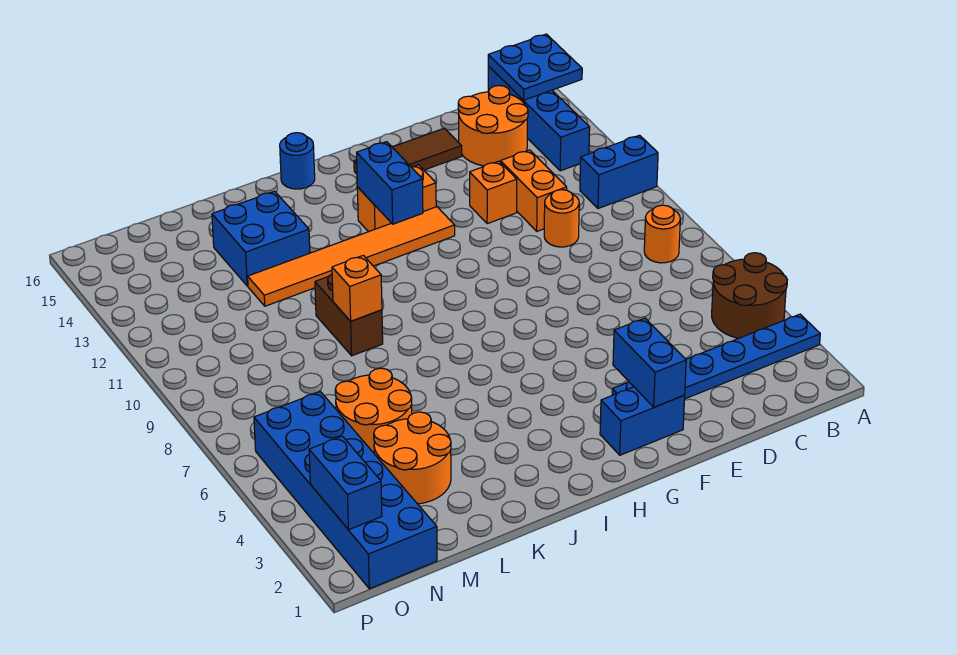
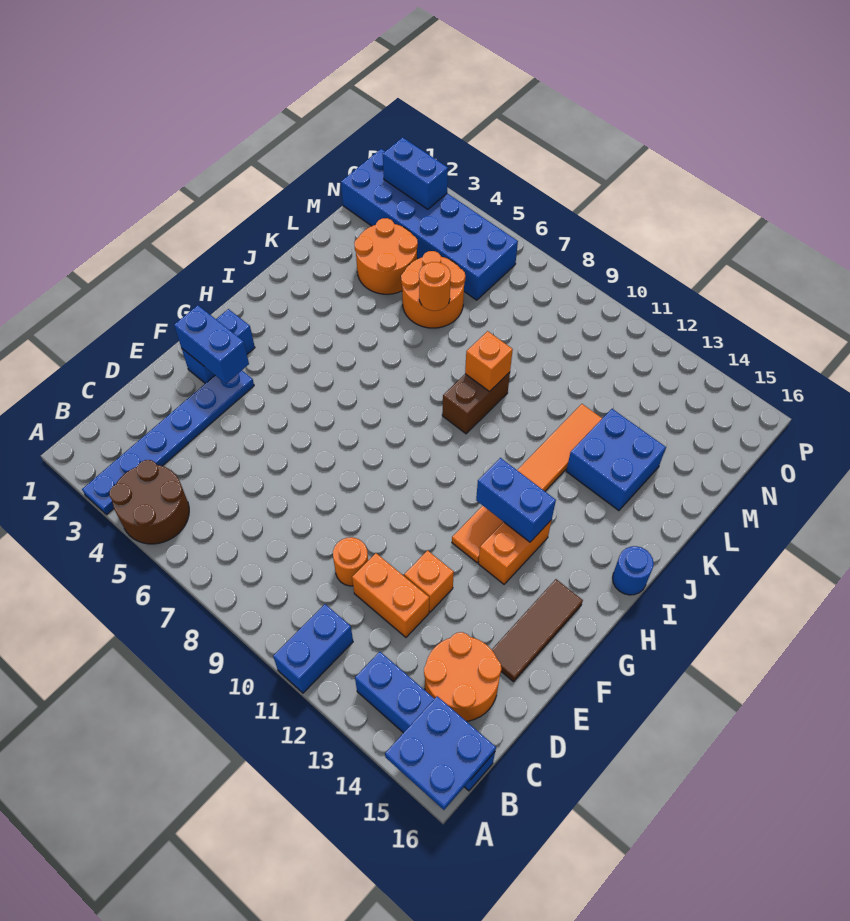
orange 1x1 round brick [644,205,680,263] -> orange 1x1 round brick moved to [419,262,451,311]
brown 1x2 brick [315,274,383,356] -> brown 1x2 brick turned to [442,372,510,434]

